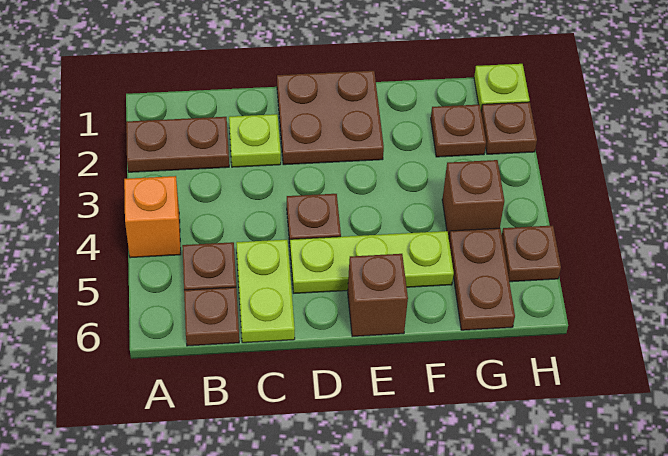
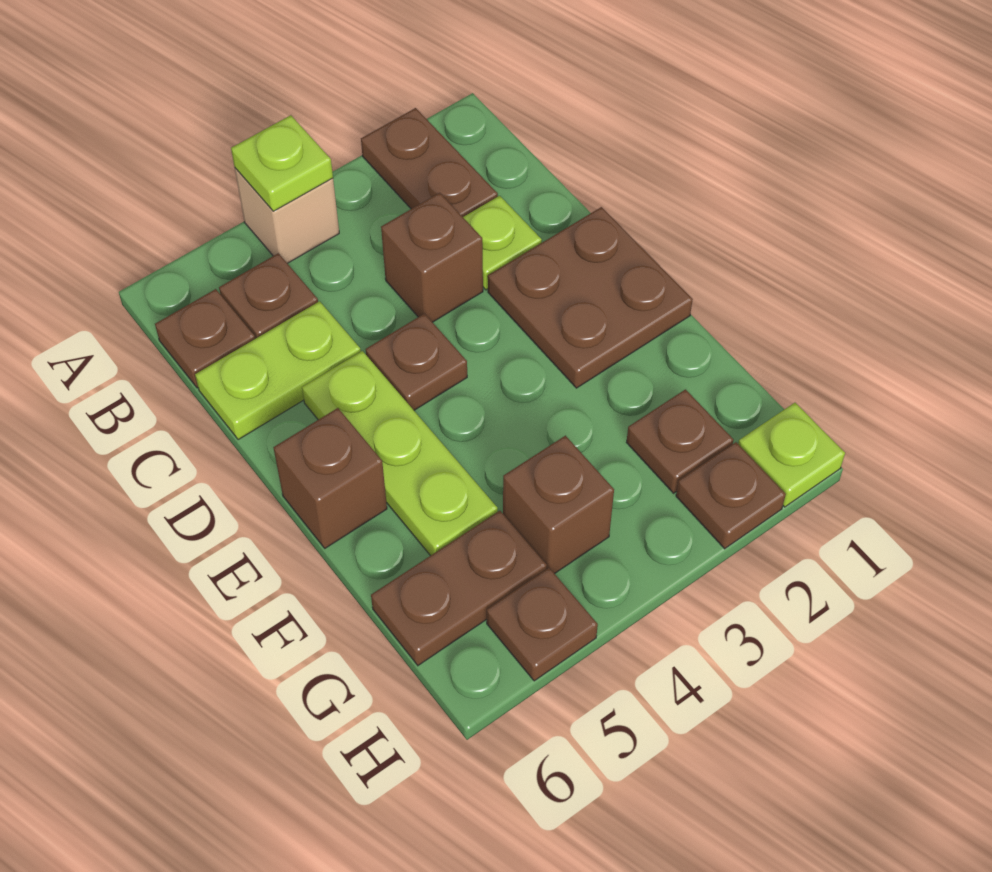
orange 1x1 brick [124,176,181,258] -> tan 1x1 brick [235,168,339,263]
none -> lime 1x1 plate [231,115,333,211]
none -> brown 1x1 brick [381,193,483,322]

